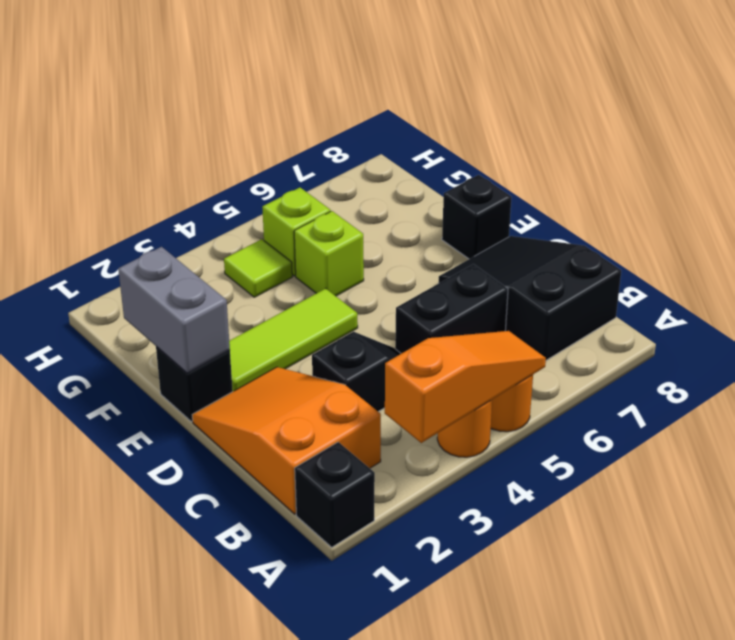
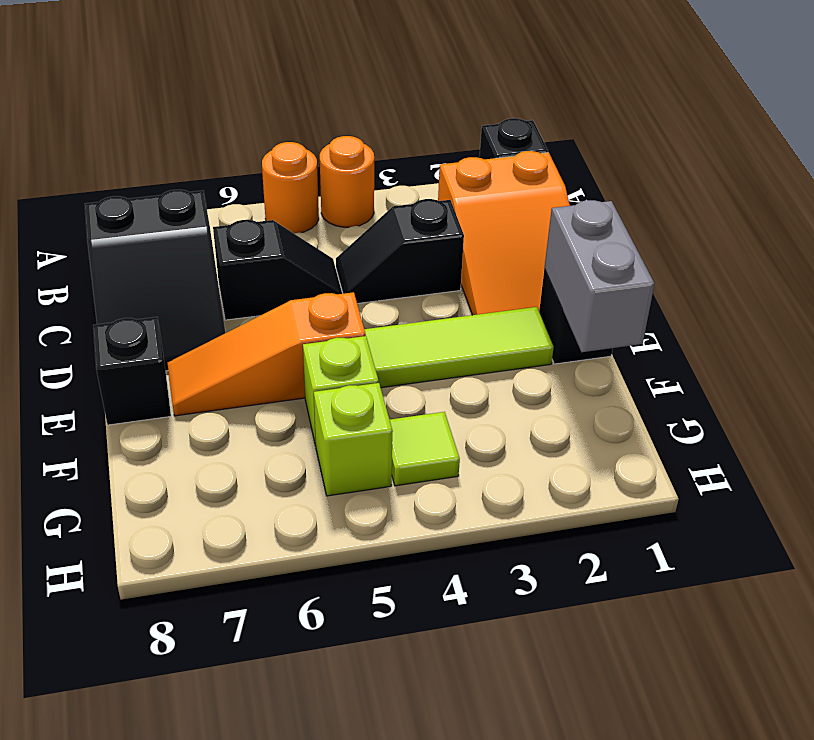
orange 1x3 slope [385,331,546,443] -> orange 1x3 slope moved to [168,292,366,416]
black 1x2 brick [395,264,508,354] -> black 1x2 slope [213,220,342,320]

